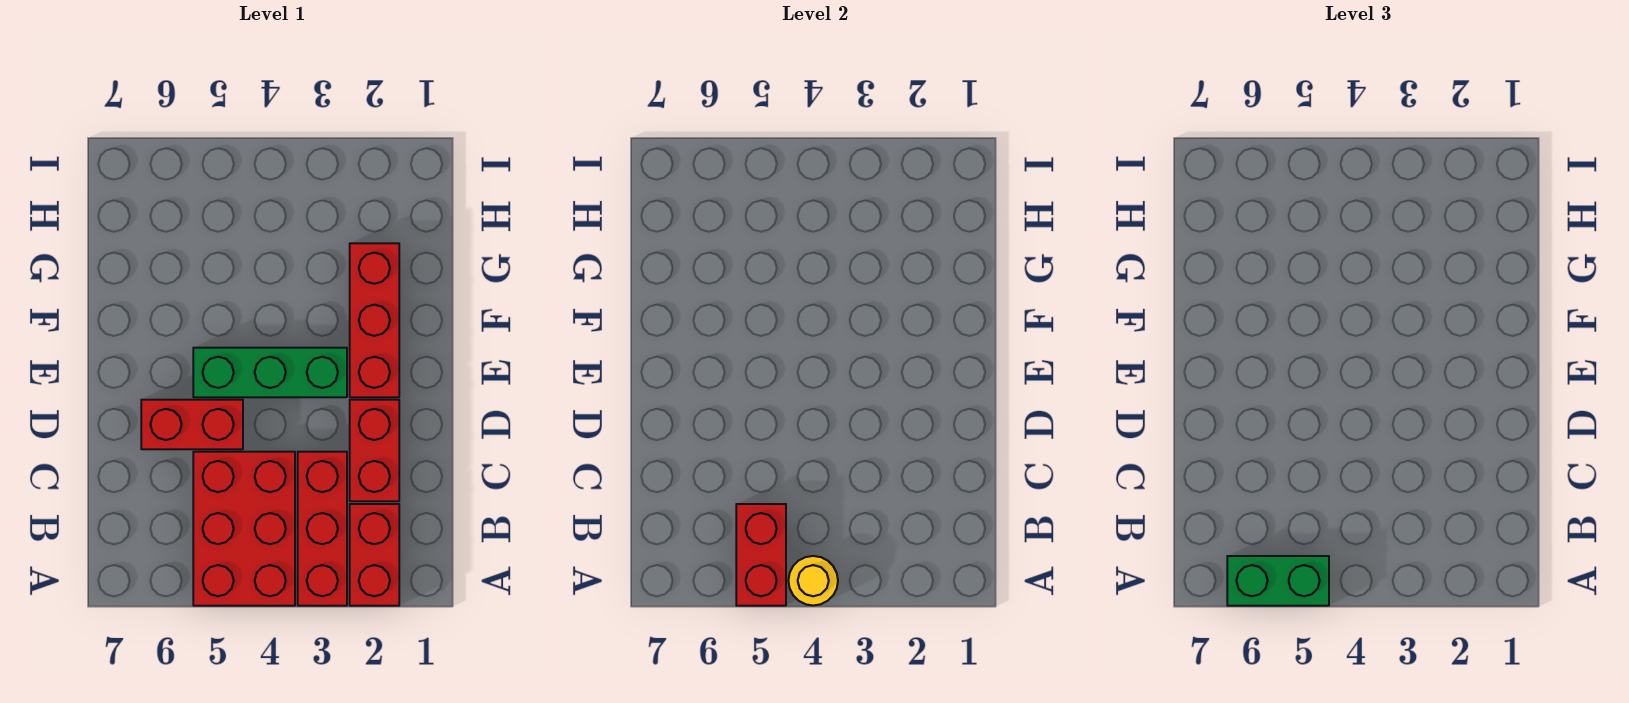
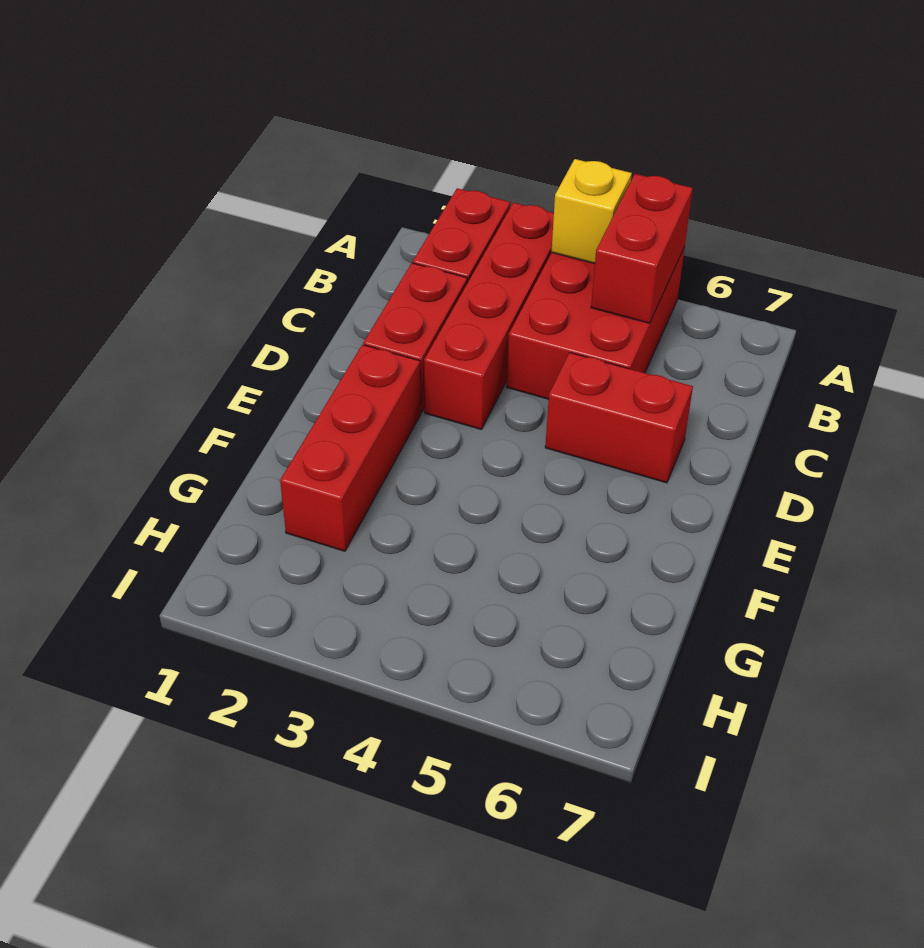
red 1x3 brick [298,452,347,606] -> red 1x4 brick [424,203,554,430]
yellow 1x1 round brick [788,556,838,605] -> yellow 1x1 brick [552,159,632,264]
green 1x2 brick [1227,556,1329,606] -> none
green 1x3 brick [193,348,347,397] -> none

